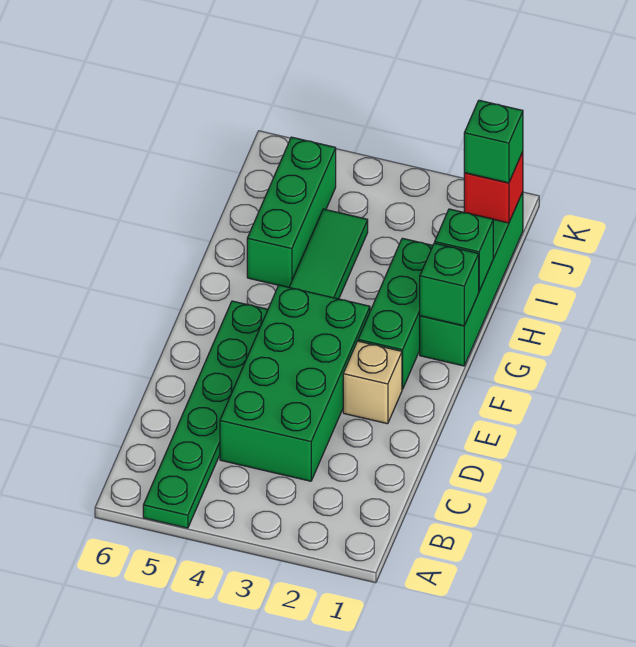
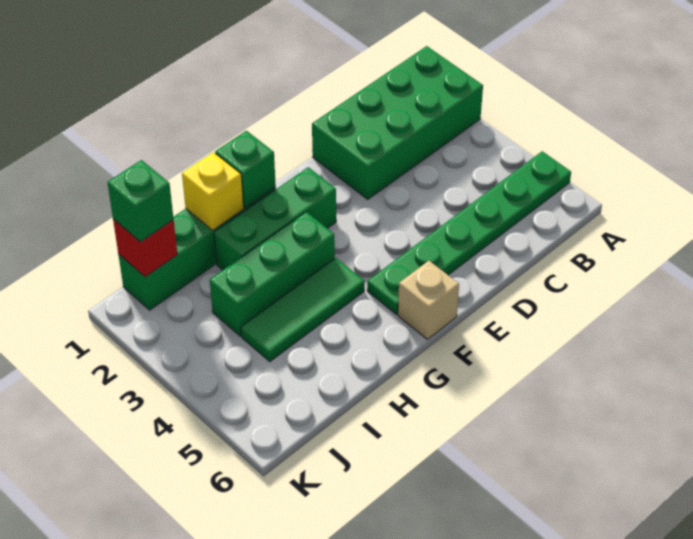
green 2x4 brick [220,285,370,481] -> green 2x4 brick moved to [312,46,483,199]
tan 1x1 brick [343,341,402,424] -> tan 1x1 brick moved to [398,261,459,339]
green 1x1 brick [435,209,493,291] -> yellow 1x1 brick [182,152,244,230]
green 1x3 brick [247,137,336,287] -> green 1x3 brick moved to [210,212,335,336]

